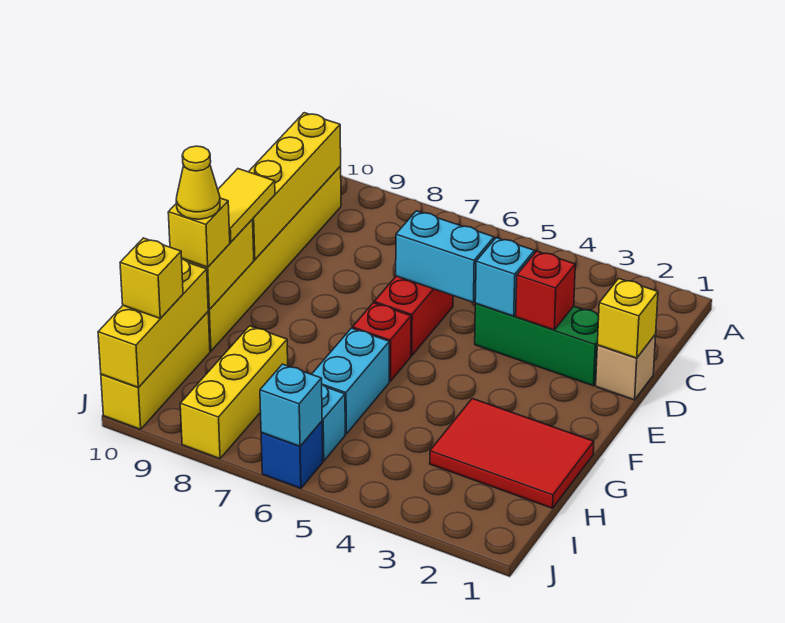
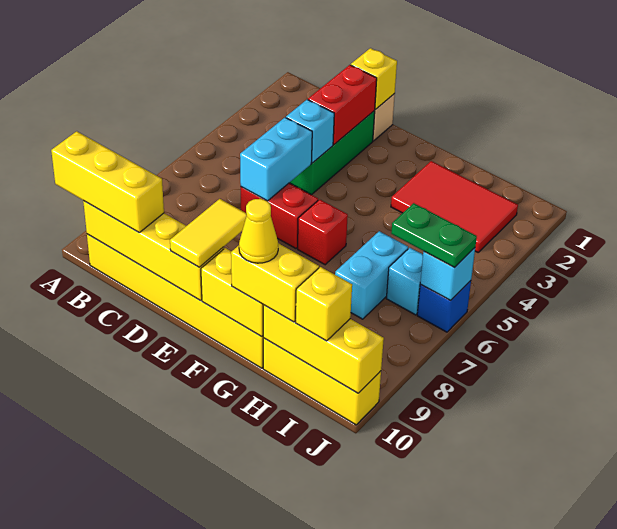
red 1x1 brick [516,251,575,330] -> red 1x2 brick [308,65,377,144]
yellow 1x2 tile [218,169,275,242] -> yellow 1x2 tile turned to [170,199,247,267]
red 2x3 tile [430,399,594,508] -> red 2x3 tile turned to [391,161,518,252]
cyan 1x2 brick [312,328,389,434] -> cyan 1x2 brick turned to [335,231,408,319]
yellow 1x1 brick [168,198,230,267] -> yellow 1x2 brick [231,243,319,322]
yellow 1x3 brick [180,326,288,459] -> yellow 1x3 brick moved to [51,131,164,232]
none -> green 1x2 plate [391,203,477,268]

